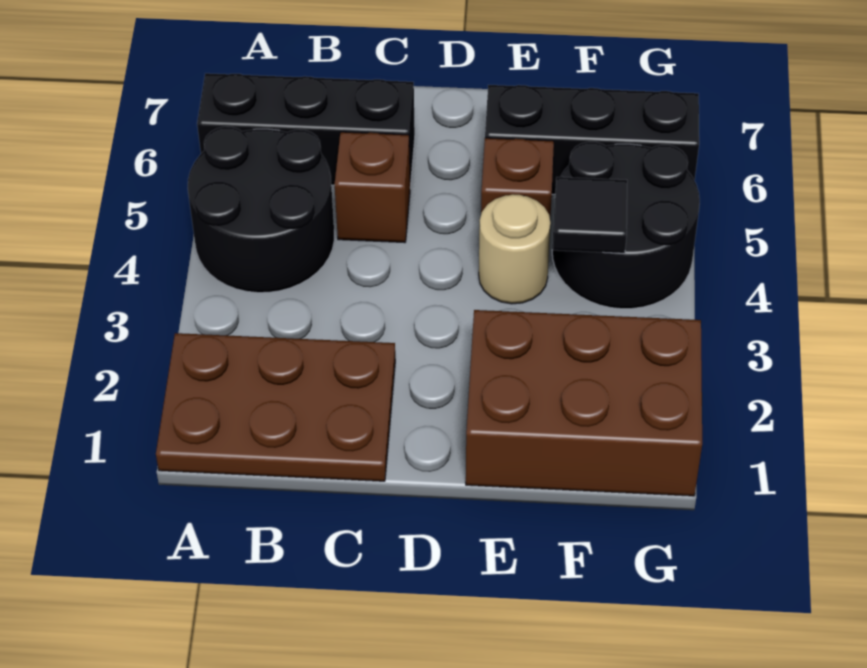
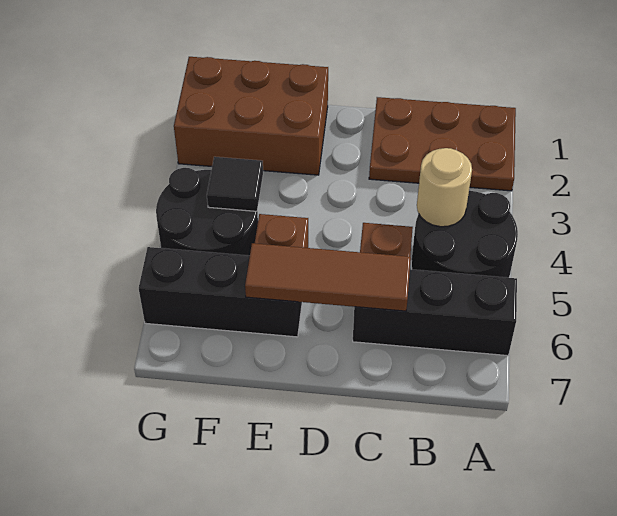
none -> brown 1x3 tile [245,243,411,311]
tan 1x1 round brick [479,194,551,304] -> tan 1x1 round brick moved to [417,148,472,227]

